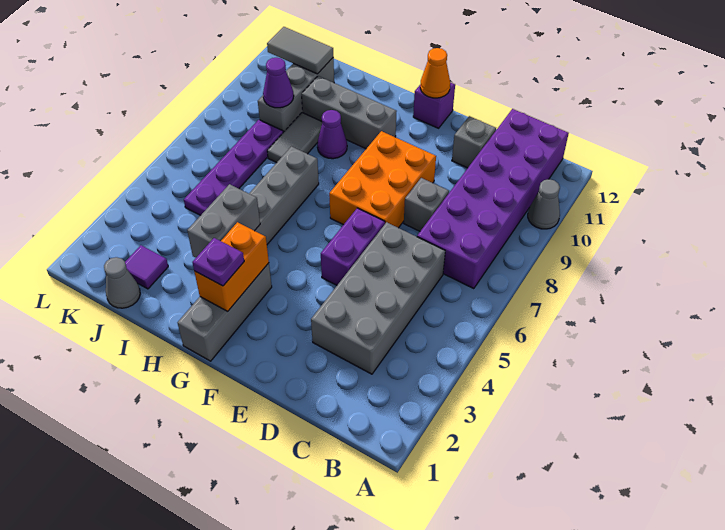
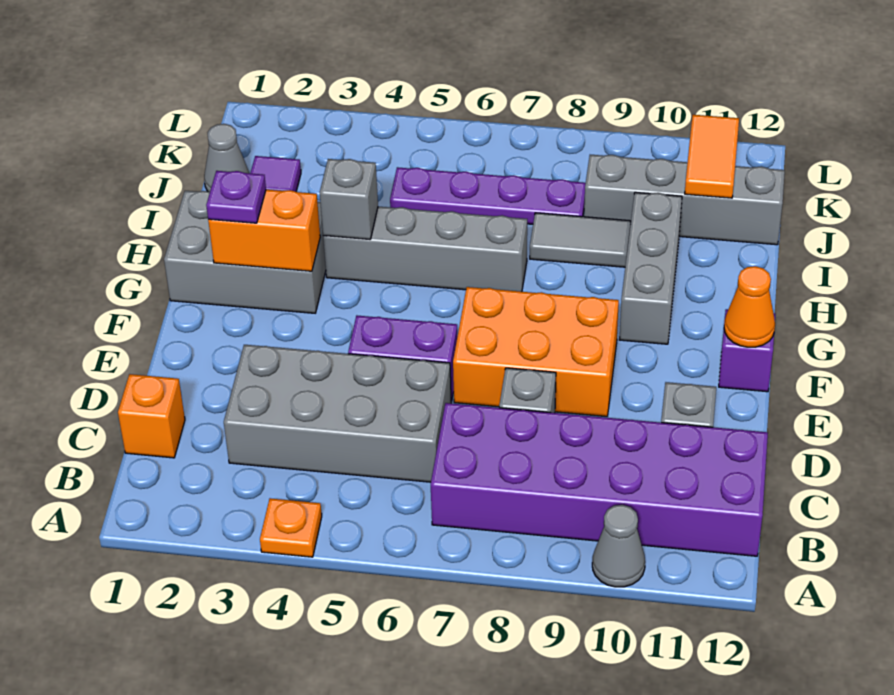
none -> orange 1x1 plate [260,498,322,557]
none -> orange 1x1 brick [118,374,185,458]
grey 1x3 brick [178,263,272,361] -> grey 2x3 brick [164,191,326,313]
grey 1x2 brick [187,184,260,258] -> grey 1x1 brick [320,159,378,239]
purple 1x1 cone [317,110,347,159] -> none
grey 1x3 brick [258,57,334,132] -> grey 1x4 brick [584,155,785,245]
purple 1x1 cone [263,58,294,108] -> none
grey 1x2 tile [267,27,333,74] -> orange 1x2 tile [685,115,739,198]

